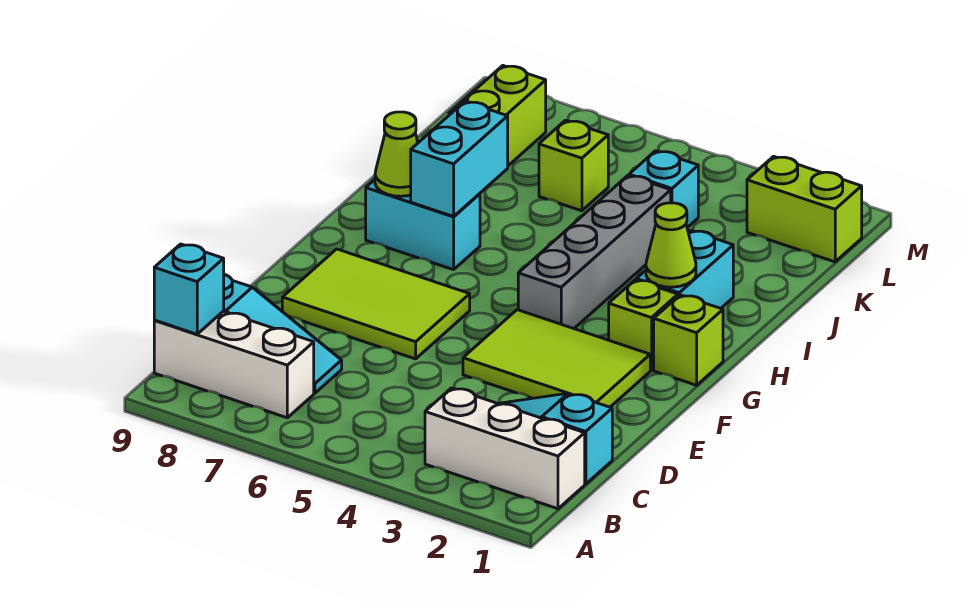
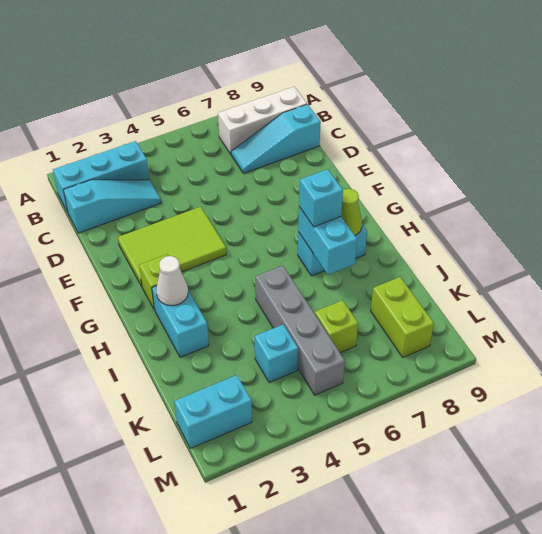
white 1x3 brick [425,388,585,509] -> cyan 1x3 brick [53,141,149,212]
cyan 1x1 brick [154,244,224,334] -> cyan 1x1 brick moved to [299,169,343,227]
lime 2x3 tile [282,249,470,359] -> none
lime 1x1 brick [654,295,723,385] -> none
grey 1x4 brick [518,176,671,329] -> grey 1x4 brick moved to [255,265,345,395]
lime 1x1 cone [646,203,696,287] -> white 1x1 cone [156,256,188,306]
lime 1x2 brick [747,156,862,262] -> cyan 1x2 brick [174,375,252,449]

